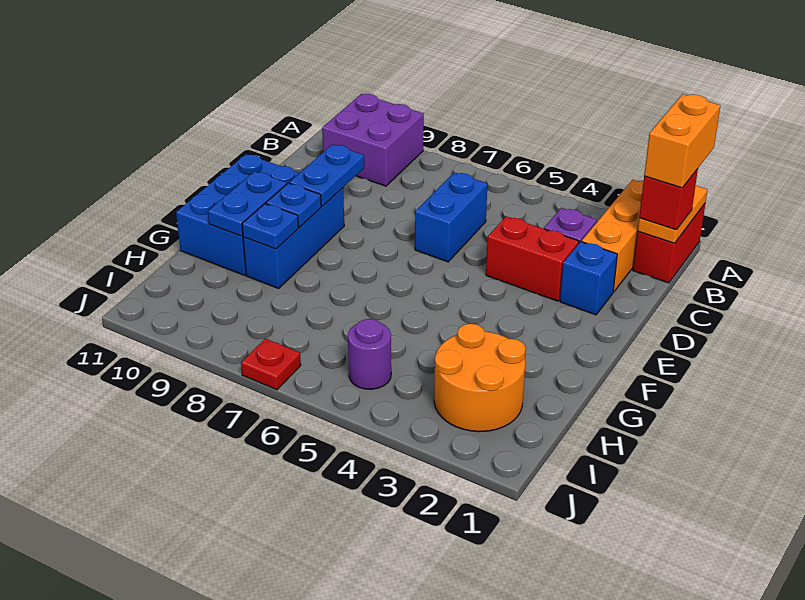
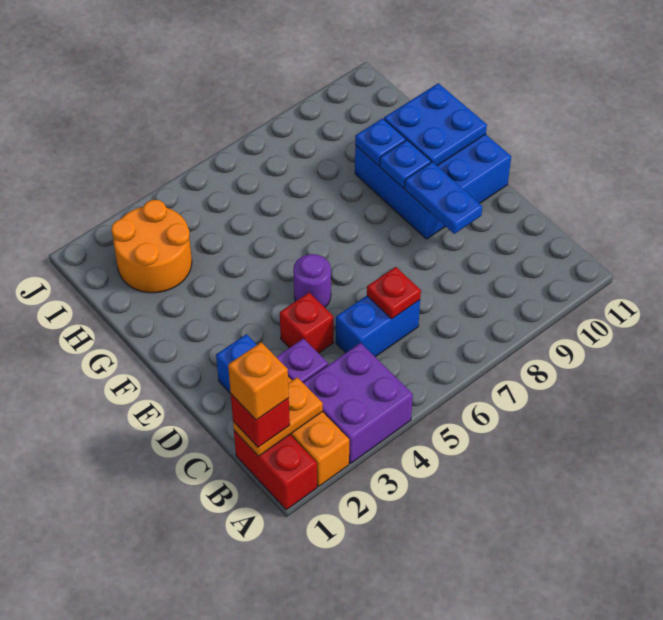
orange 1x2 plate [638,186,707,243] -> orange 1x2 plate turned to [233,377,323,456]
orange 1x2 brick [644,94,720,188] -> orange 1x1 brick [228,342,289,420]
purple 2x2 brick [322,94,424,186] -> purple 2x2 brick moved to [303,343,413,463]
blue 1x2 brick [415,172,488,262] -> blue 1x2 brick turned to [336,296,420,357]
red 1x2 brick [486,216,579,301] -> red 1x1 brick [280,293,333,353]
blue 1x2 plate [208,171,287,236] -> blue 2x2 plate [384,83,487,166]
purple 1x1 round brick [348,319,391,389] -> purple 1x1 round brick moved to [293,254,331,307]
red 1x1 plate [241,339,301,390] -> red 1x1 plate moved to [367,267,421,319]

